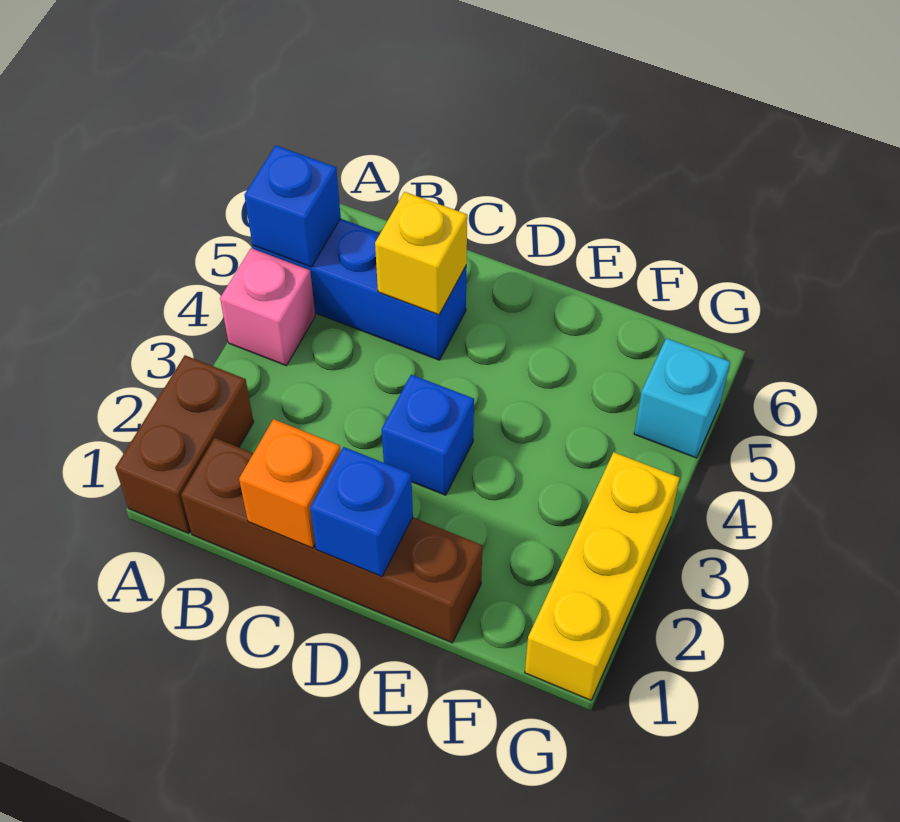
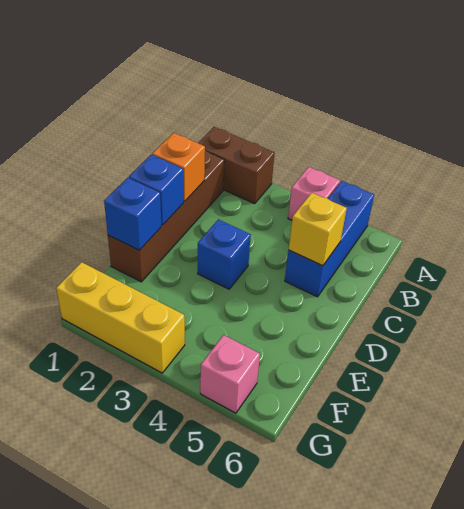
blue 1x1 brick [245,145,341,267] -> blue 1x1 brick moved to [104,178,161,250]
cyan 1x1 brick [634,338,730,458] -> pink 1x1 brick [200,335,260,413]

